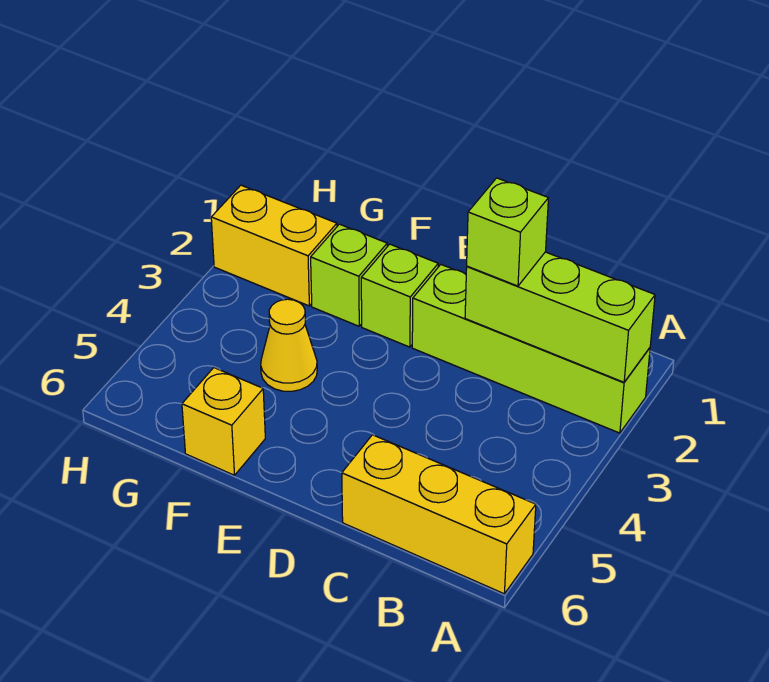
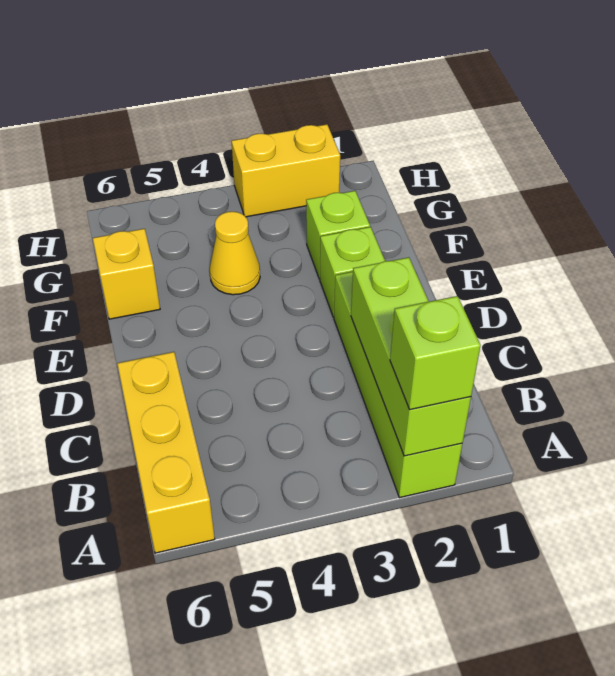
lime 1x1 brick [467,178,548,286] -> lime 1x1 brick moved to [390,296,481,410]
yellow 1x2 brick [211,185,337,306] -> yellow 1x2 brick turned to [232,124,340,217]

